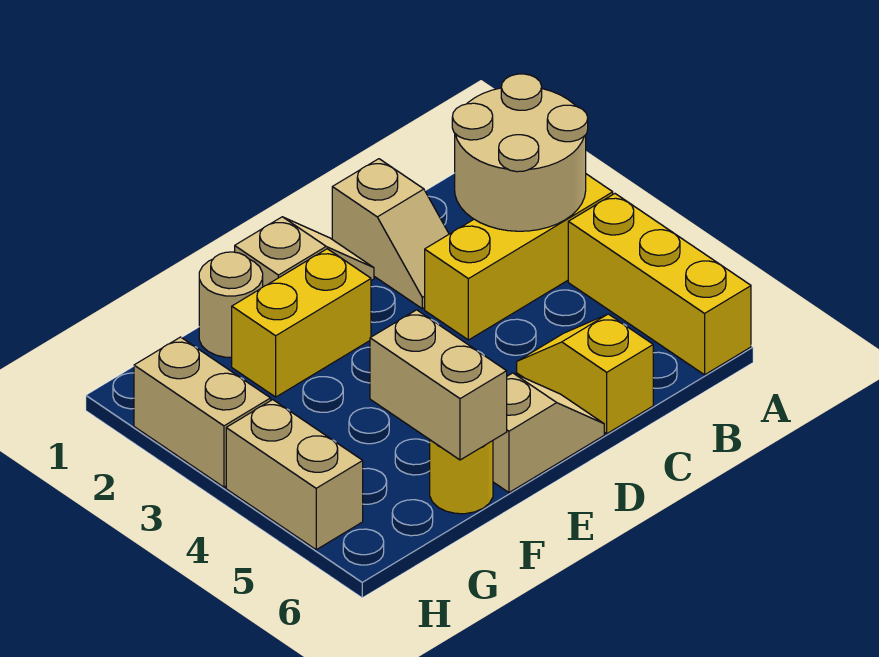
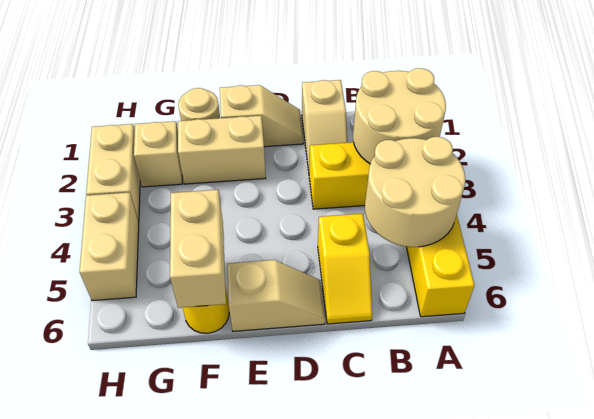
none -> tan 2x2 round brick [365,137,465,247]
yellow 1x2 slope [517,314,653,434] -> yellow 1x2 slope turned to [318,214,372,324]
yellow 1x2 brick [232,249,371,397] -> tan 1x2 brick [178,116,266,184]
none -> tan 1x1 brick [134,121,182,187]

